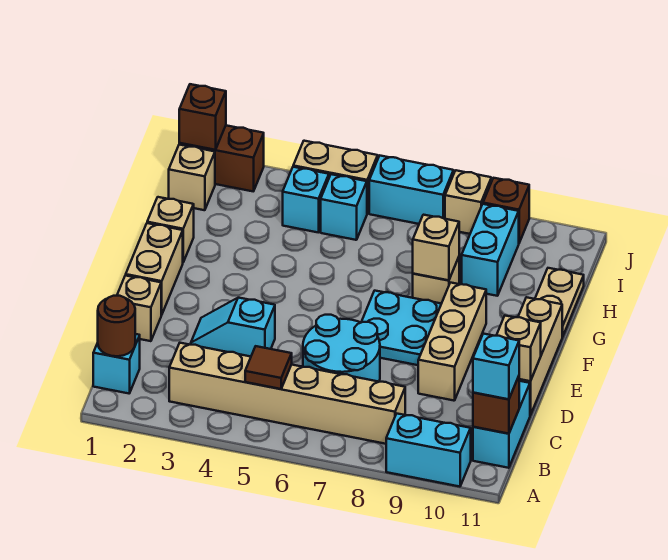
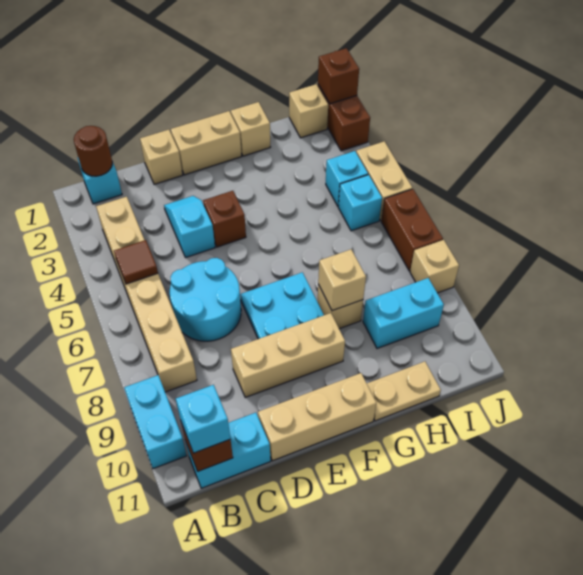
tan 1x1 brick [496,316,541,381] -> none
cyan 1x2 brick [369,156,454,224] -> brown 1x2 brick [381,189,443,271]
brown 1x1 brick [483,178,529,243] -> brown 1x1 brick moved to [203,191,246,247]

